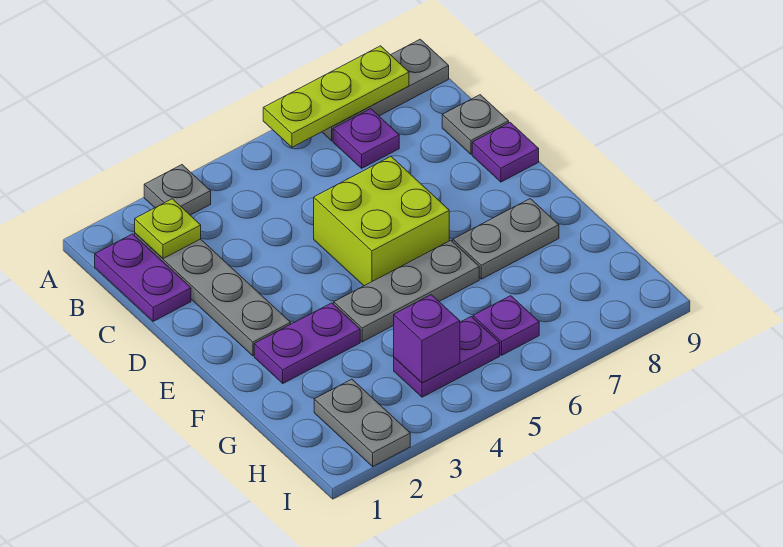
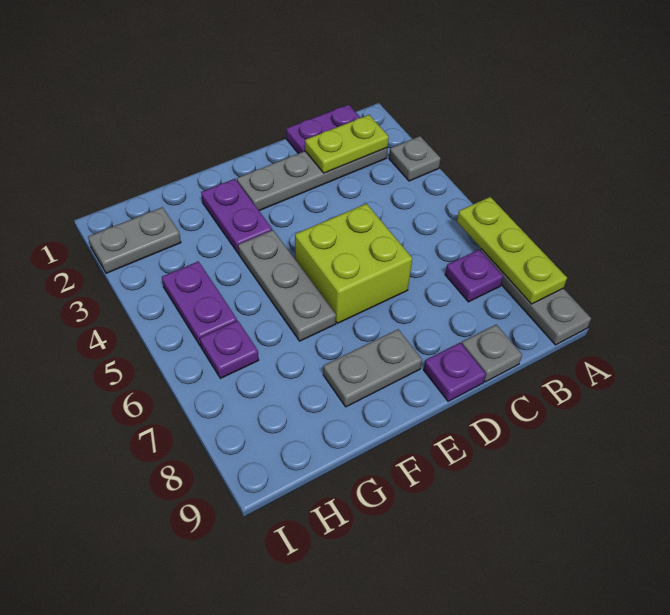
lime 1x1 plate [135,199,201,259] -> lime 1x2 plate [305,115,389,173]
grey 1x2 plate [453,199,559,279] -> grey 1x2 plate turned to [323,329,422,407]
purple 1x1 brick [394,295,460,383] -> none

